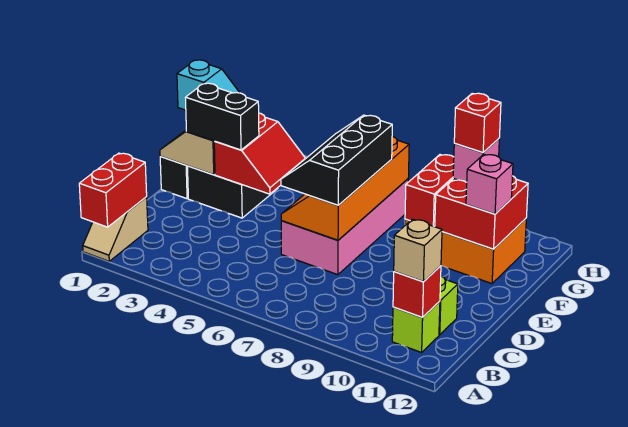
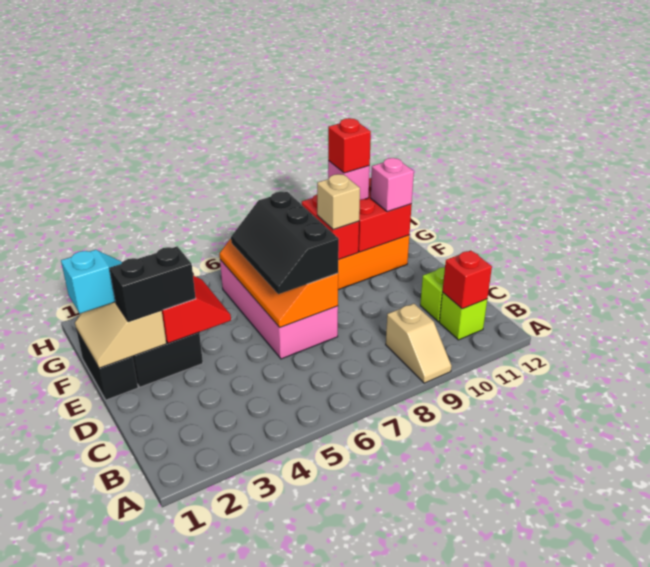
tan 1x2 slope [83,197,148,261] -> tan 1x2 slope moved to [386,304,452,383]
red 1x2 brick [79,153,147,227] -> none
tan 1x1 brick [394,219,442,282] -> tan 1x1 brick moved to [317,174,360,230]

